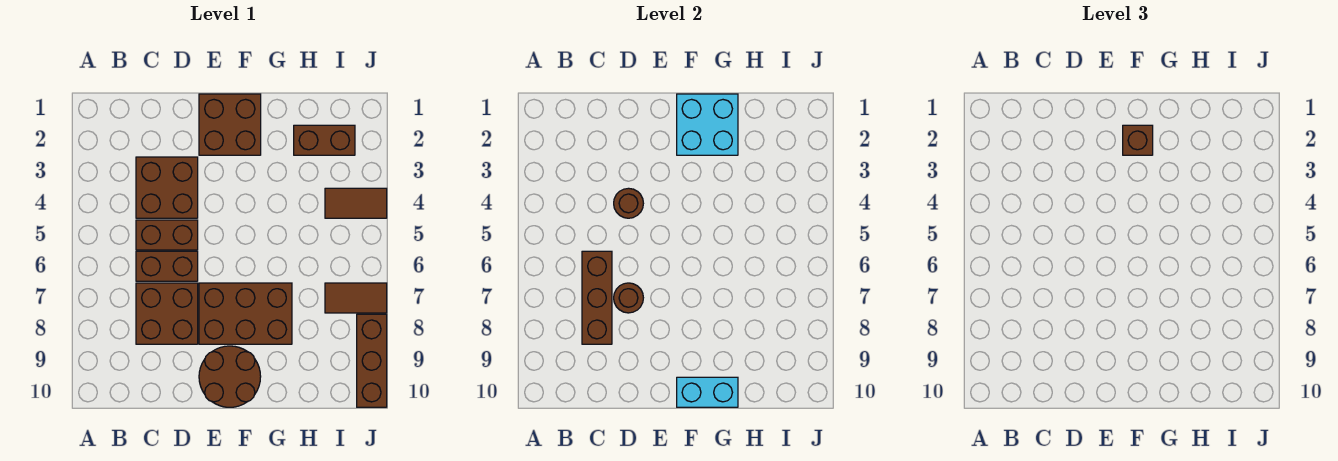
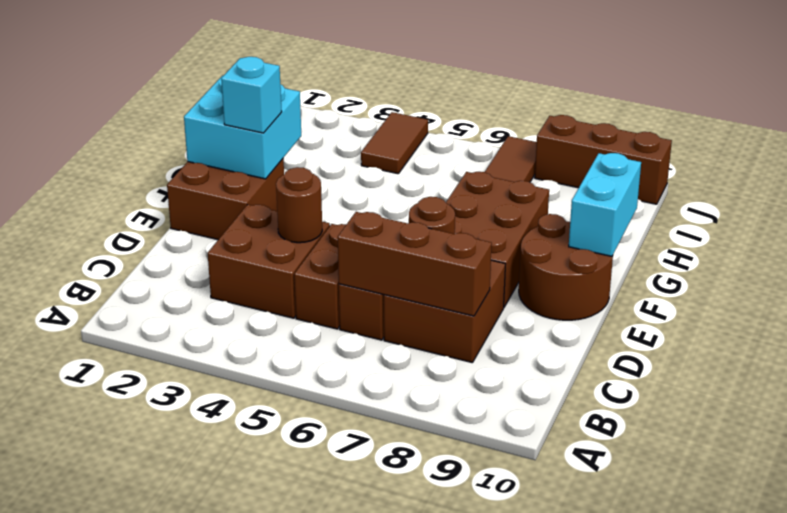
brown 1x1 brick [1123,125,1153,155] -> cyan 1x1 brick [221,57,282,133]
brown 1x2 brick [294,125,355,155] -> none

